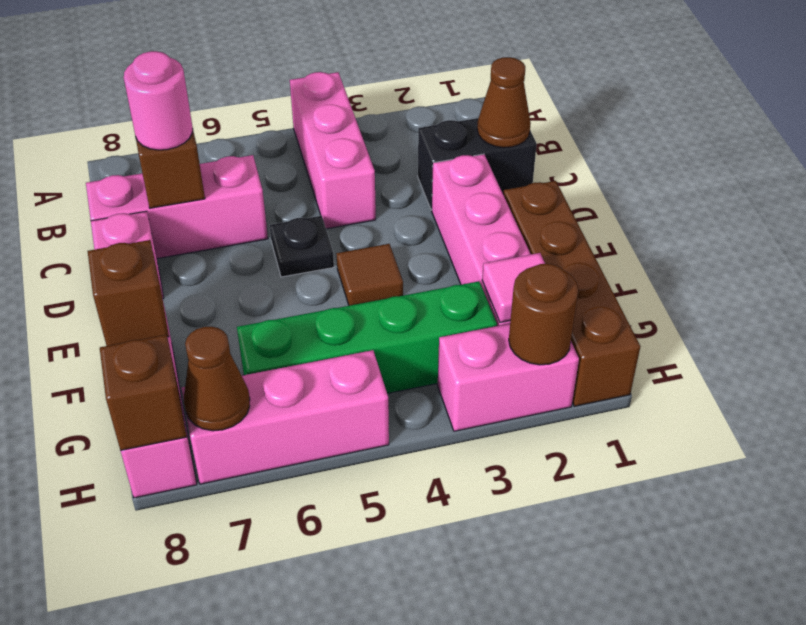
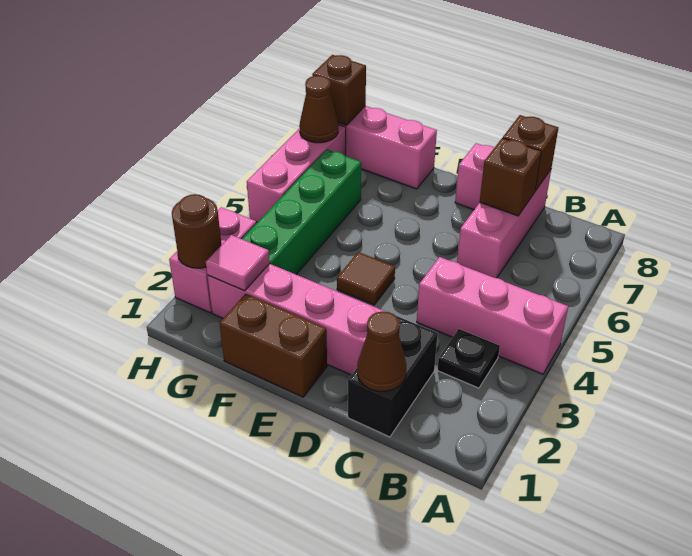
pink 1x1 round brick [124,51,193,150] -> none
black 1x1 plate [270,216,334,277] -> black 1x1 plate moved to [437,329,500,388]
brown 1x4 brick [503,181,640,406] -> brown 1x2 brick [220,294,327,397]
brown 1x1 brick [88,240,169,346] -> brown 1x1 brick moved to [503,115,558,191]

